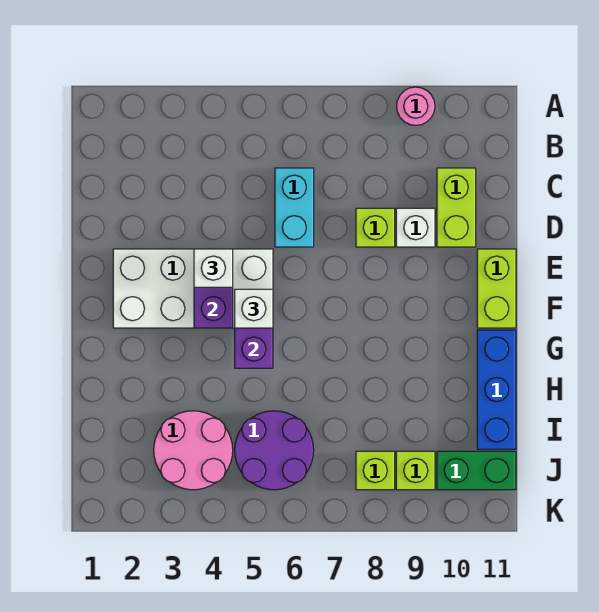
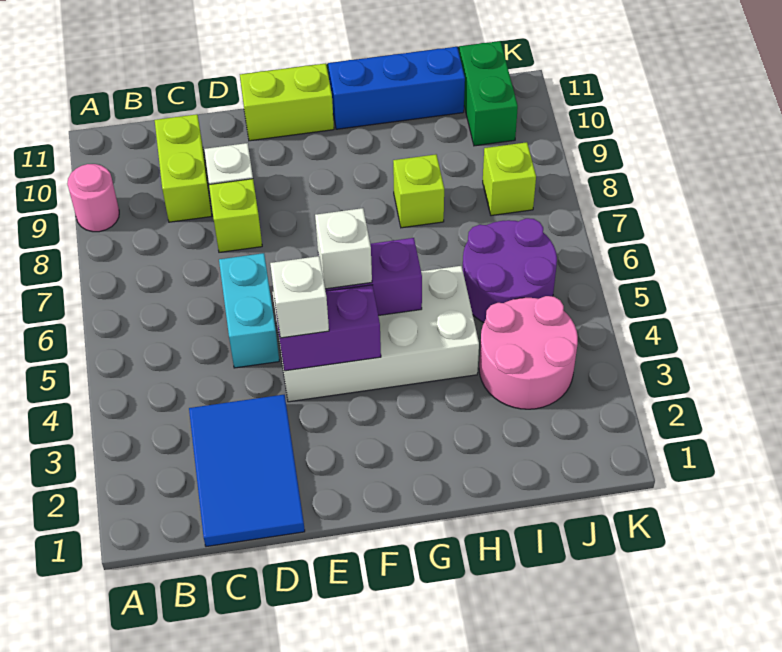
none -> blue 2x3 tile [189,395,305,547]
cyan 1x2 brick [275,168,314,247] -> cyan 1x2 brick turned to [219,253,279,368]
lime 1x2 brick [437,168,476,247] -> lime 1x2 brick turned to [155,114,212,222]
white 2x4 brick [113,249,273,328] -> white 2x4 brick turned to [272,266,479,402]
lime 1x1 brick [396,451,435,490] -> lime 1x1 brick moved to [393,154,444,228]

